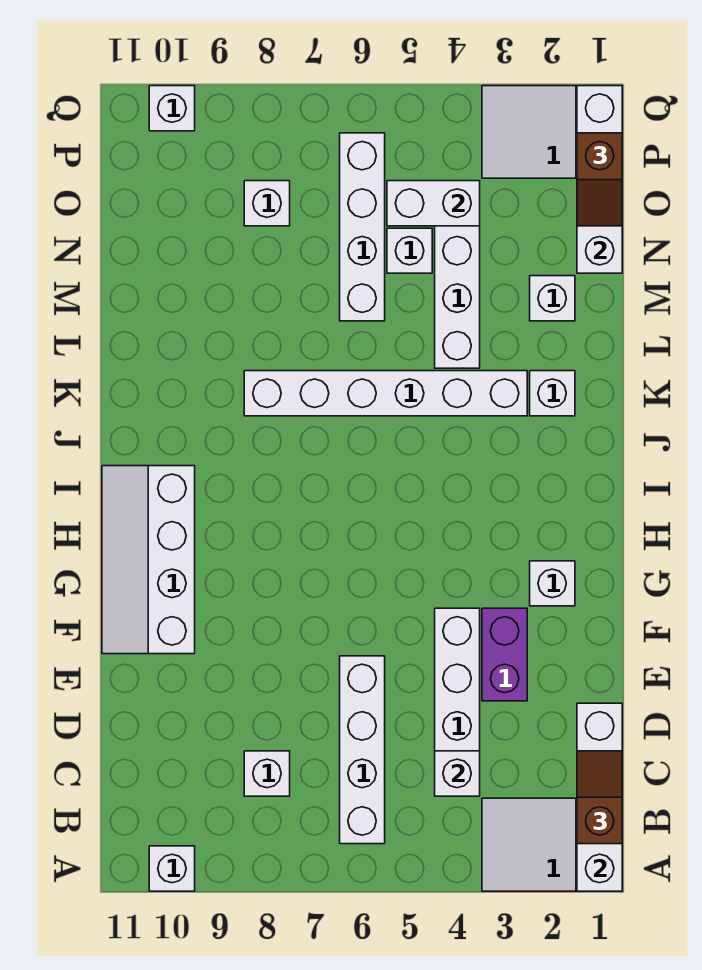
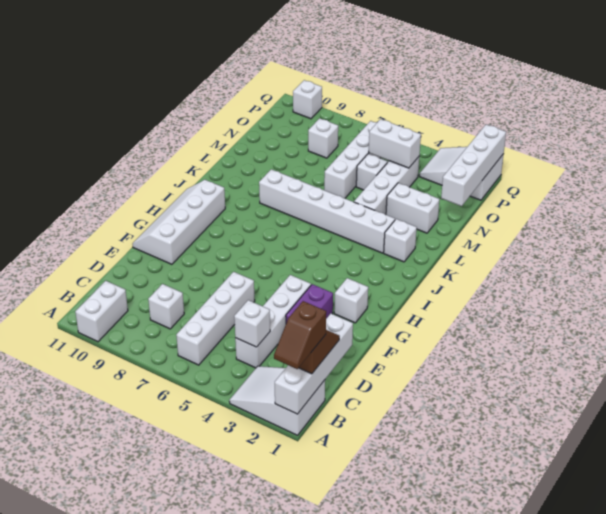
white 1x1 brick [149,846,195,891] -> white 1x2 brick [75,281,128,342]
white 1x1 brick [530,276,575,321] -> white 1x2 brick [386,183,439,233]
brown 1x2 slope [577,133,622,226] -> brown 1x2 slope moved to [274,301,326,369]

